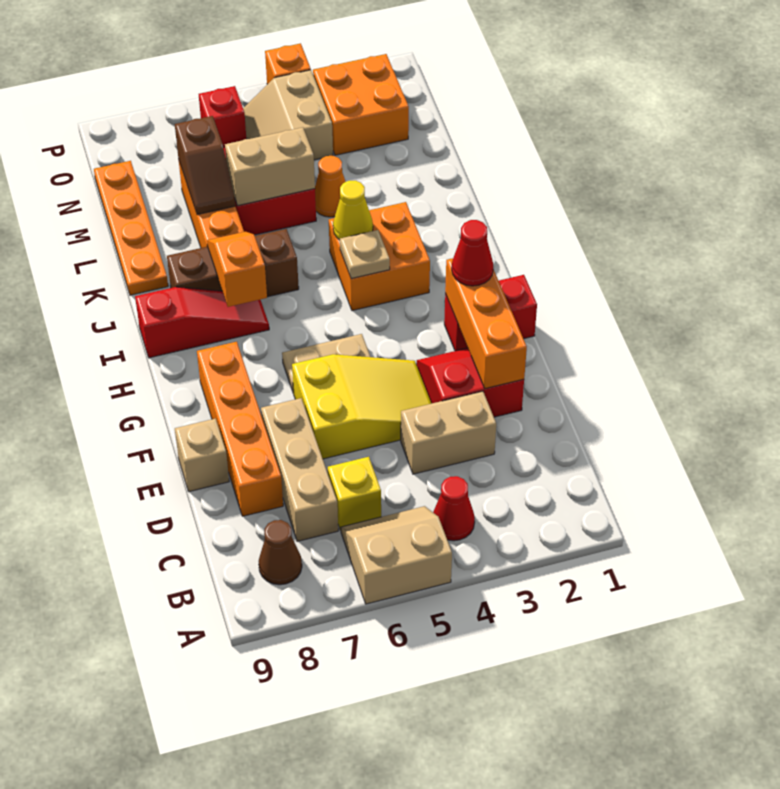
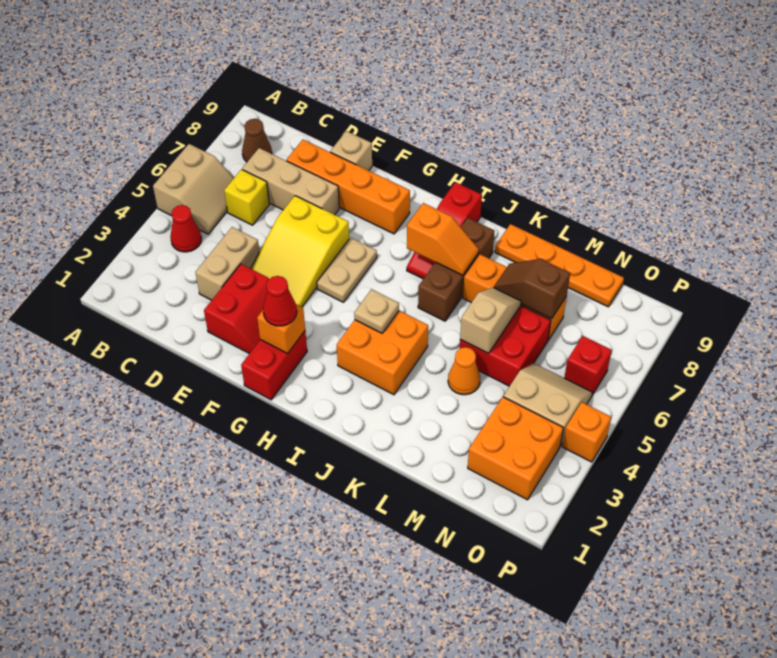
orange 1x3 brick [445,258,527,389] -> orange 1x1 brick [257,304,305,353]
yellow 1x1 cone [333,181,373,240] -> none
tan 1x2 brick [225,127,315,206] -> tan 1x2 slope [460,288,521,353]

